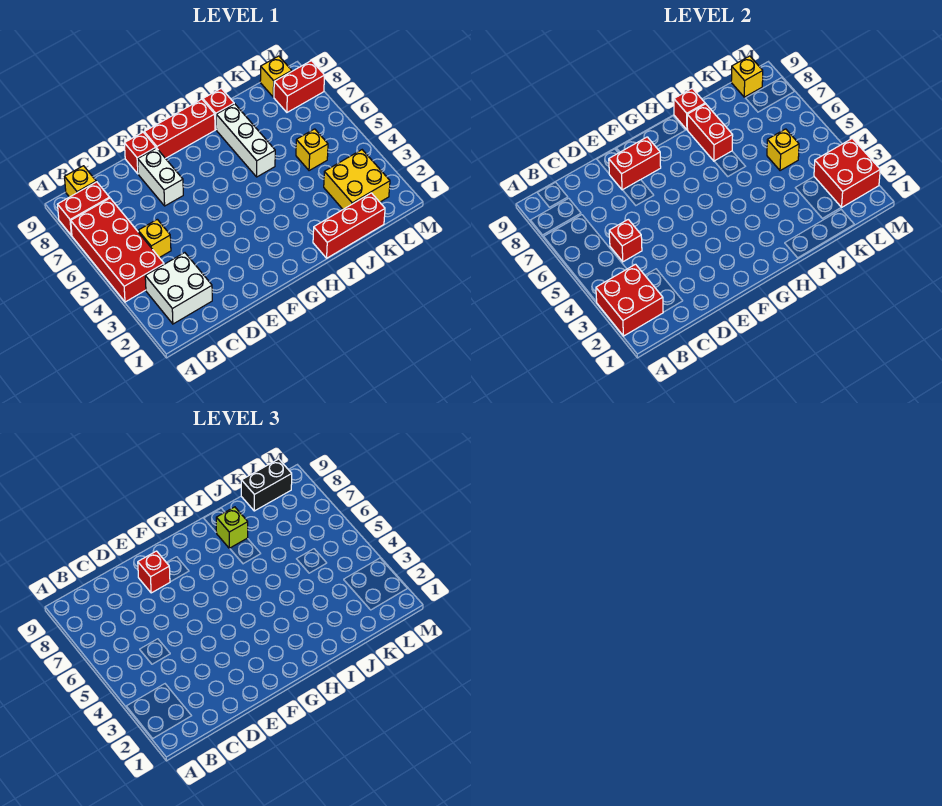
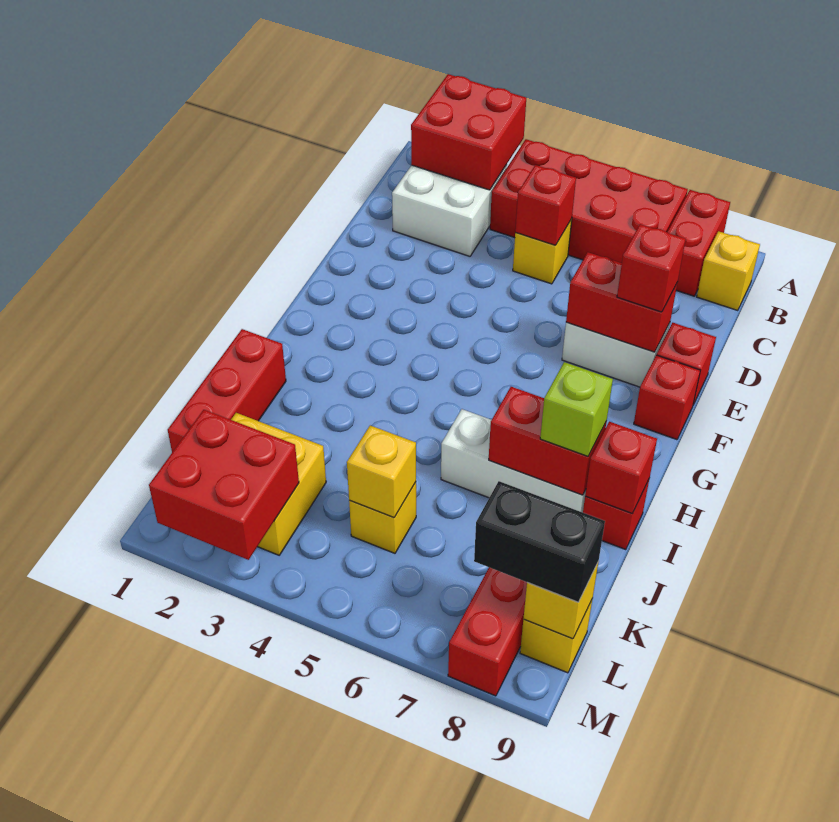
red 1x2 brick [609,137,661,190] -> red 1x2 brick turned to [566,252,678,352]
red 1x3 brick [144,99,215,158] -> red 1x1 brick [634,355,700,440]
black 1x2 brick [241,459,292,511] -> black 1x2 brick turned to [474,481,605,602]

